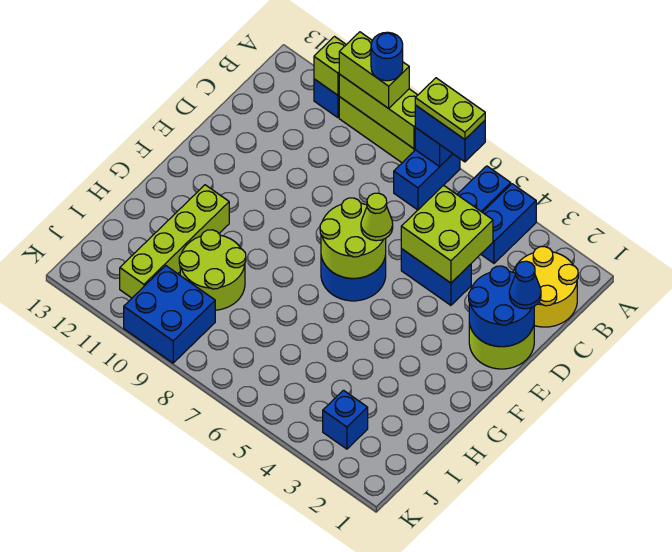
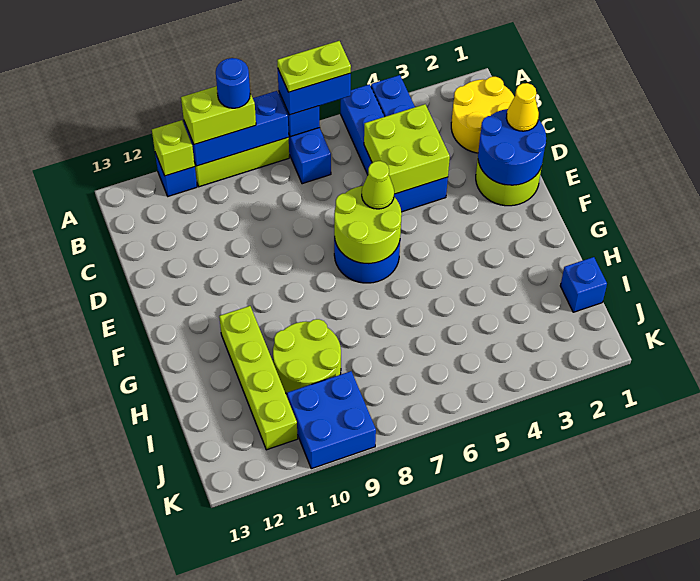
lime 1x3 brick [339,74,417,149] -> blue 1x3 brick [184,91,289,166]
blue 1x1 cone [509,261,541,309] -> yellow 1x1 cone [506,83,539,131]
blue 1x1 brick [323,390,368,449] -> blue 1x1 brick moved to [560,257,607,312]

